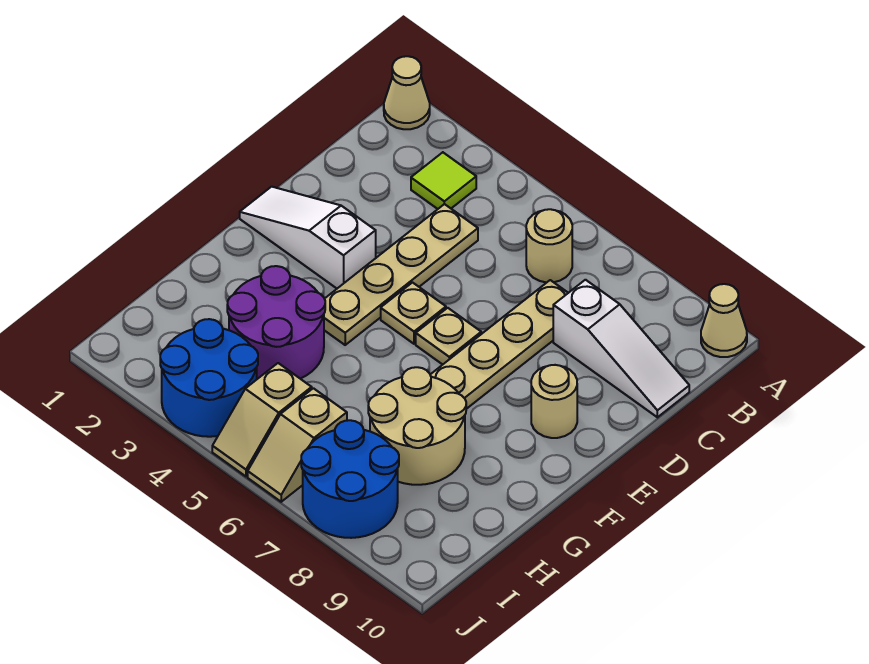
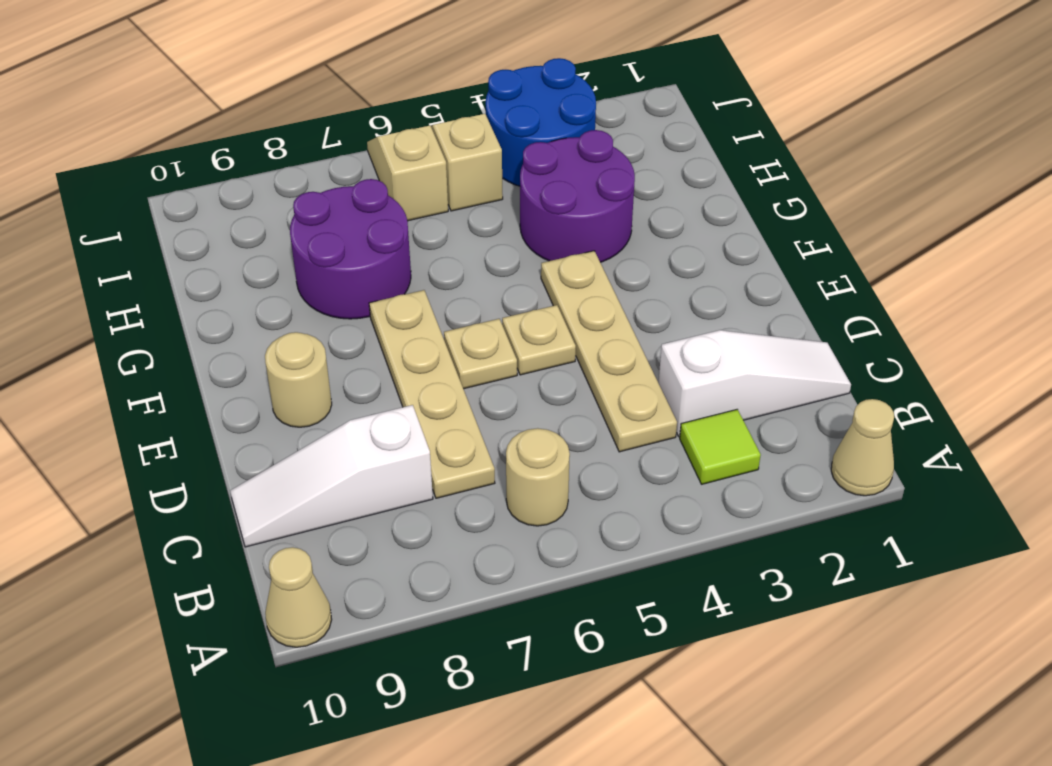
white 1x3 slope [240,187,376,288] -> white 1x3 slope moved to [658,330,851,437]
tan 2x2 round brick [368,367,466,485] -> purple 2x2 round brick [290,179,411,319]
blue 2x2 round brick [301,420,399,538] -> none

